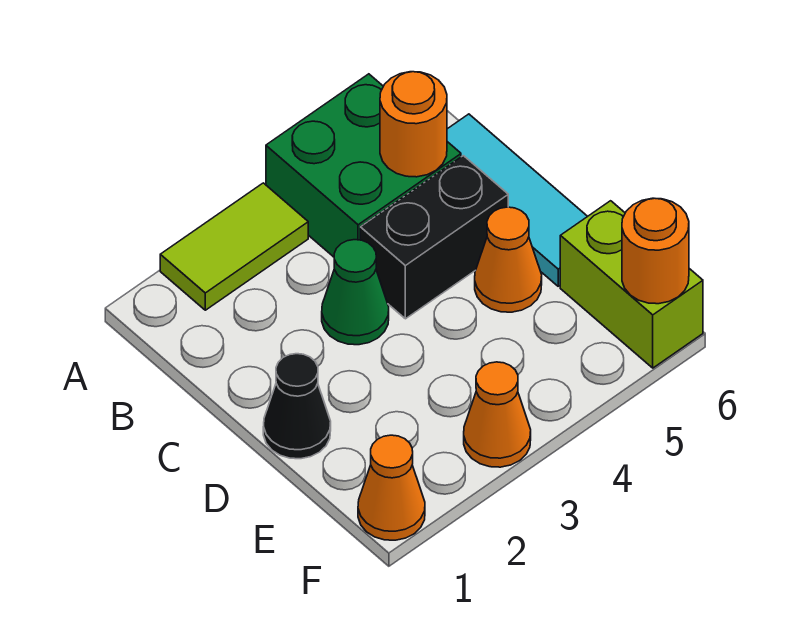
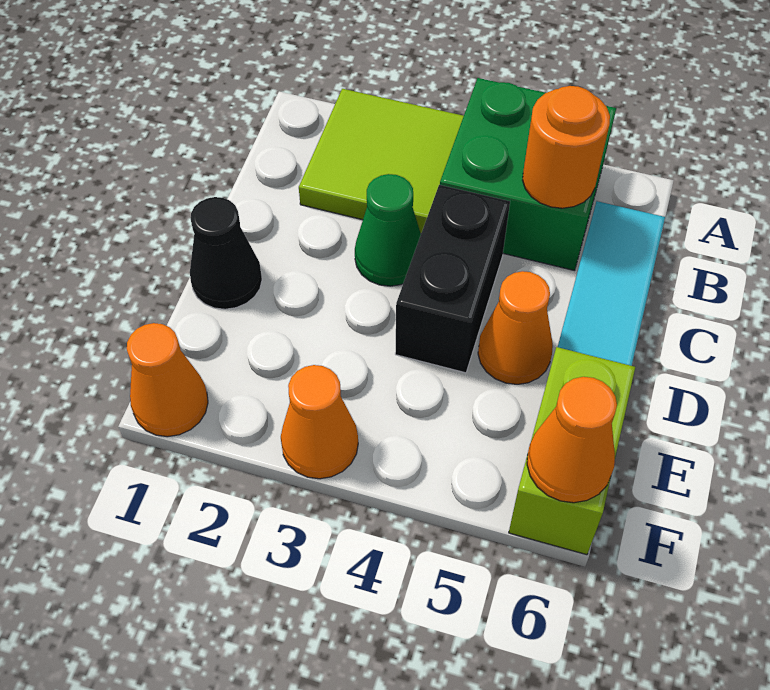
lime 1x2 tile [160,183,308,310] -> lime 2x2 tile [299,89,464,233]
black 1x2 brick [360,156,508,319] -> black 1x2 brick turned to [395,185,510,373]
orange 1x1 round brick [622,198,689,304] -> orange 1x1 cone [527,377,617,503]

